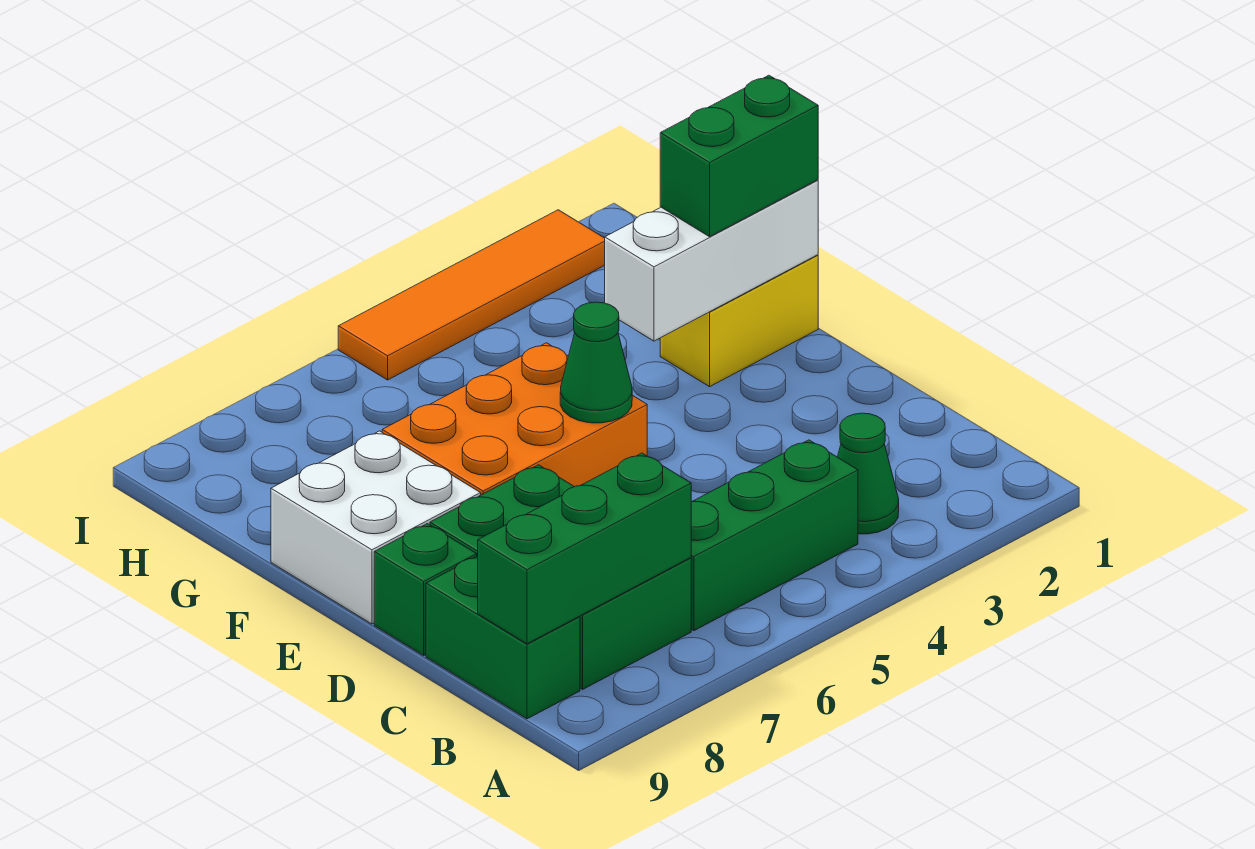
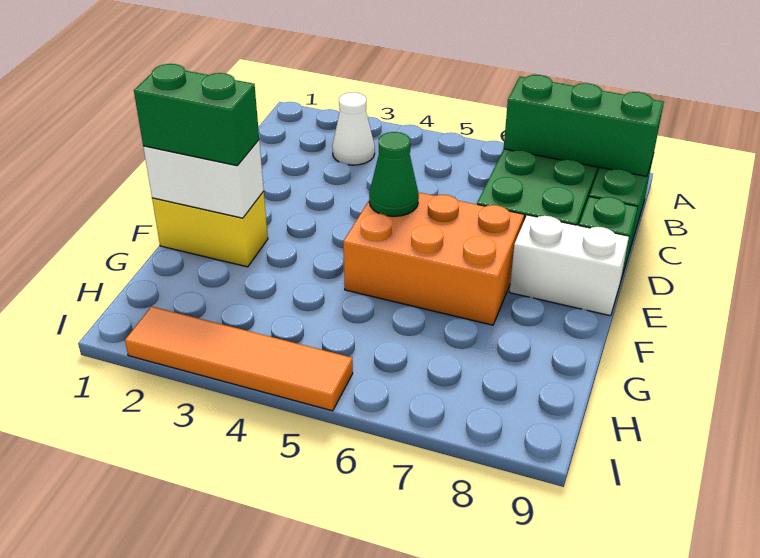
green 1x1 cone [838,413,899,534] -> white 1x1 cone [332,92,375,165]
green 1x3 brick [691,440,858,631] -> none
white 2x2 brick [271,431,481,624] -> white 1x2 brick [509,215,629,316]
white 1x3 brick [605,180,818,341] -> white 1x2 brick [143,140,264,218]

